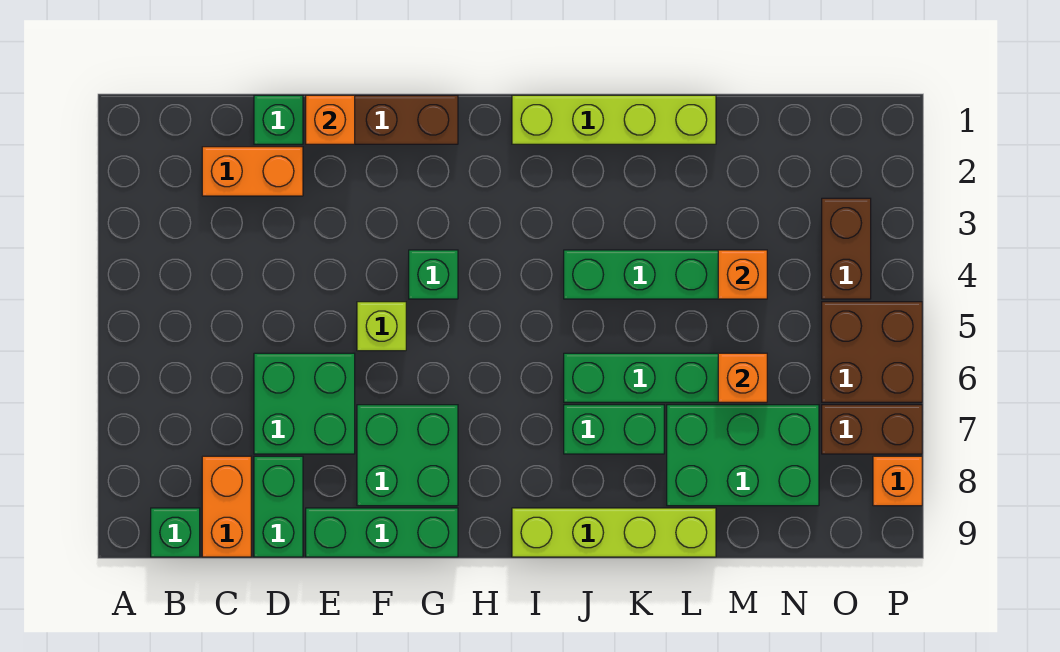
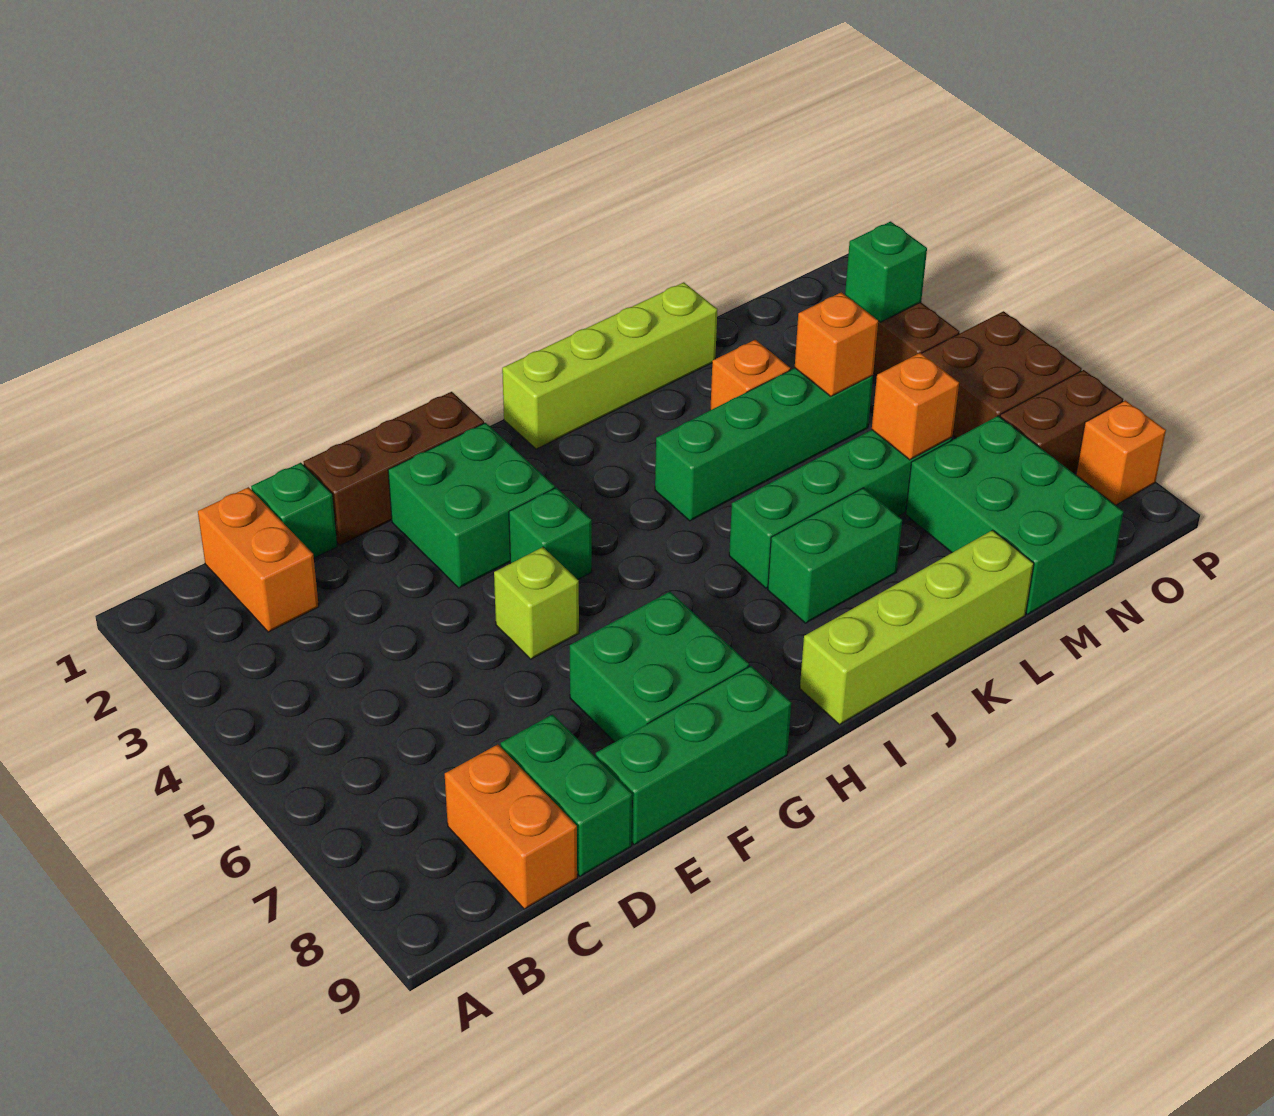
green 1x1 brick [151,508,200,557] -> green 1x1 brick moved to [845,221,927,322]
orange 1x2 brick [202,147,303,196] -> orange 1x2 brick turned to [198,487,319,632]
green 2x2 brick [254,353,355,454] -> green 2x2 brick moved to [388,423,555,588]
orange 1x1 brick [306,95,355,144] -> orange 1x1 brick moved to [710,340,791,410]
green 2x3 brick [667,405,819,506] -> green 2x3 brick turned to [906,416,1123,614]

